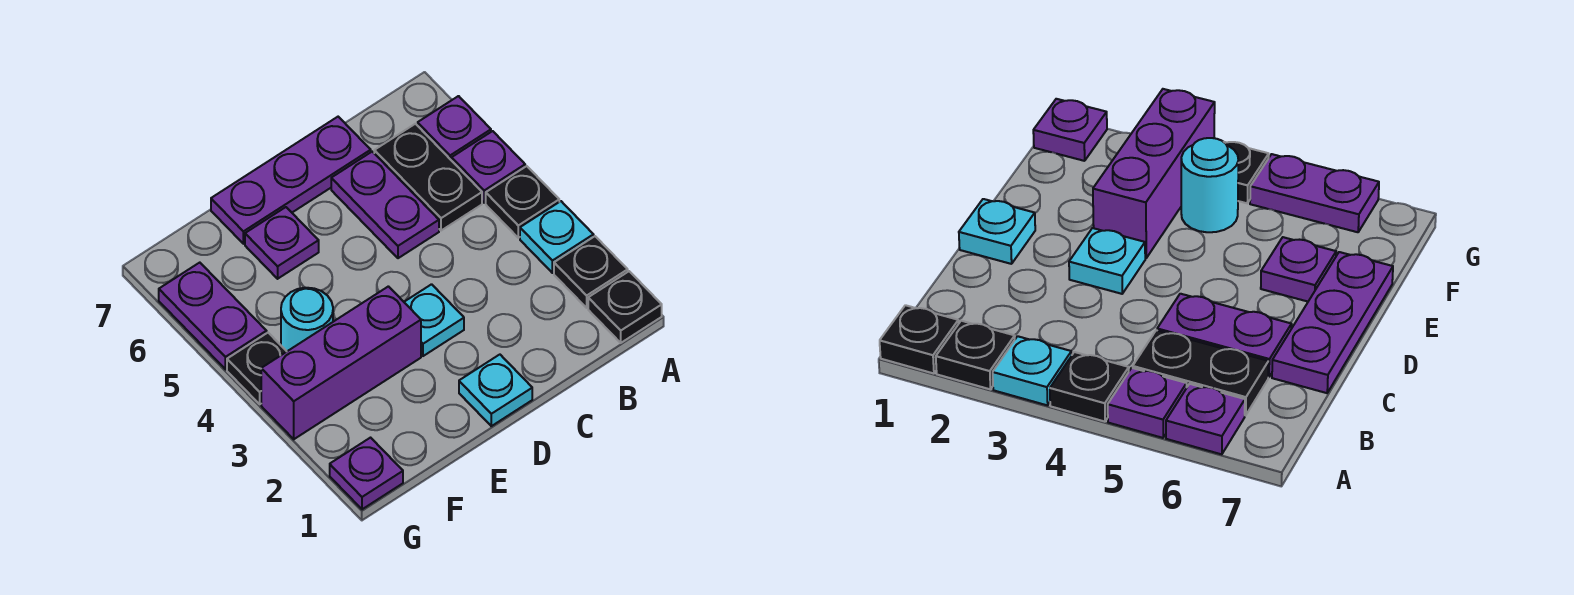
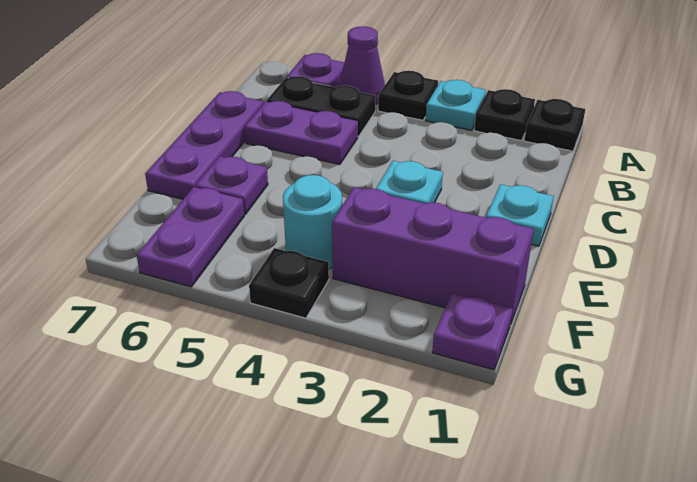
purple 1x1 plate [452,131,525,203] -> purple 1x1 cone [339,26,385,105]
purple 1x3 brick [261,286,421,439] -> purple 1x3 brick turned to [332,187,534,324]
purple 1x2 plate [159,263,267,369] -> purple 1x2 plate turned to [137,187,244,287]

